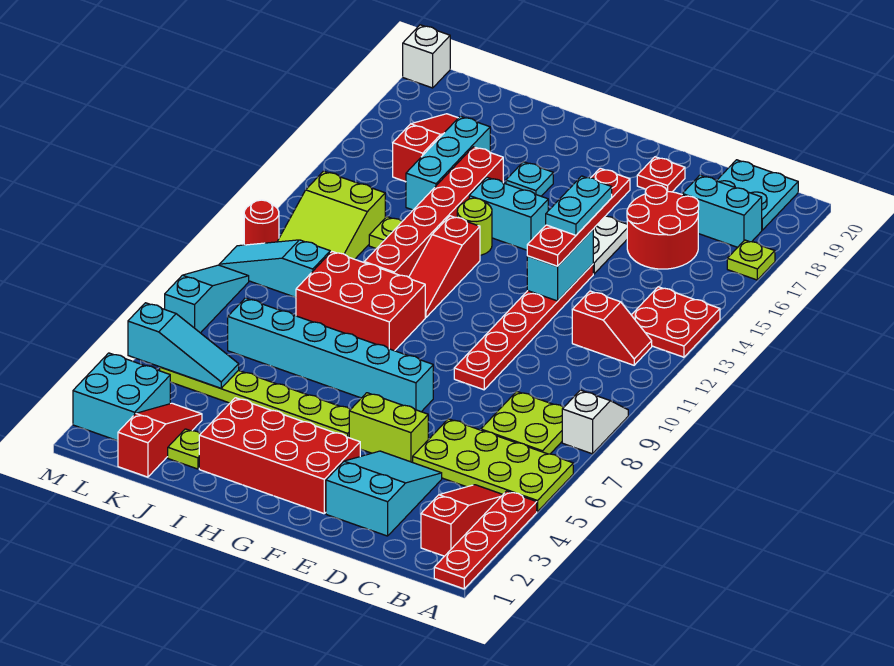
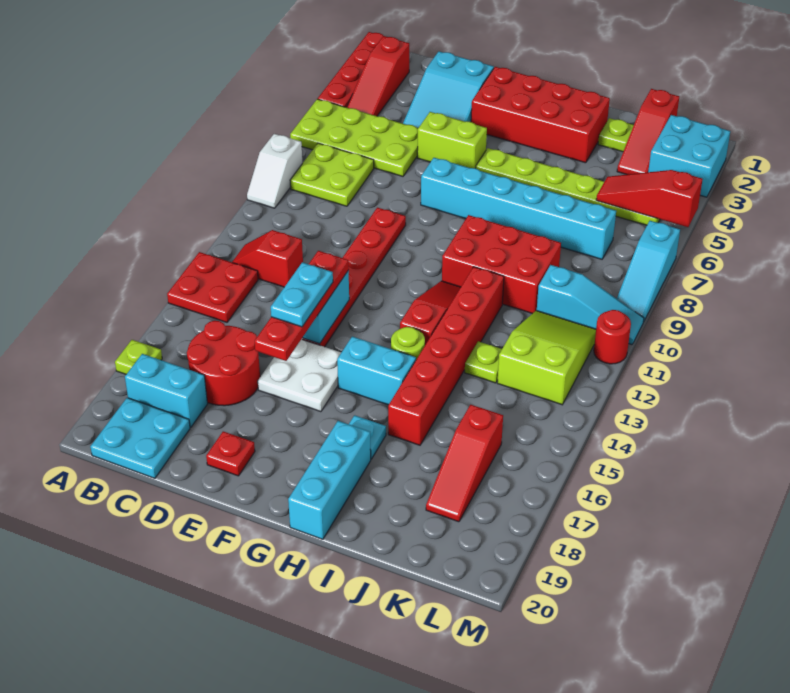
cyan 1x3 brick [406,116,490,210] -> cyan 1x3 brick moved to [288,421,371,539]
cyan 1x3 slope [128,303,239,388] -> red 1x3 slope [596,170,702,227]
white 1x1 brick [403,25,450,88] -> none

